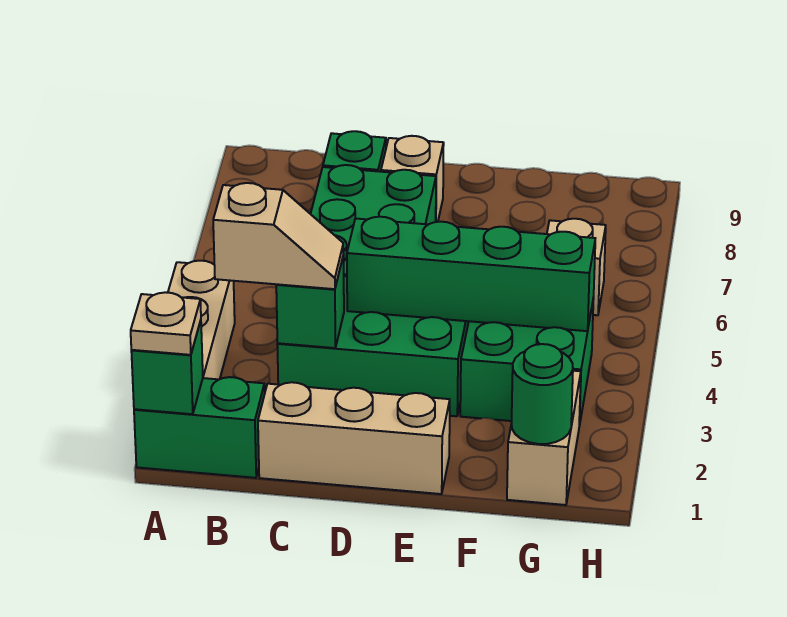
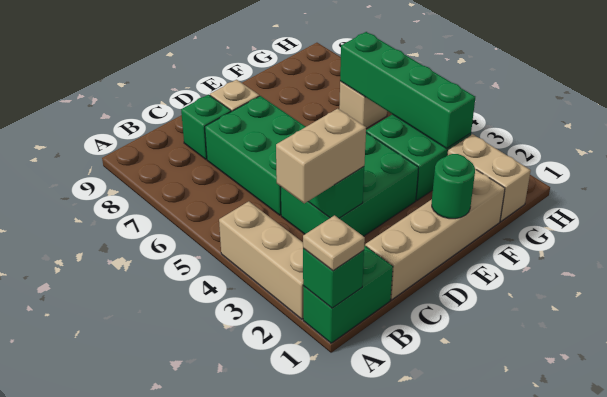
tan 1x2 slope [213,183,344,289] -> tan 1x2 brick [276,109,366,203]
tan 1x3 brick [258,382,450,494] -> tan 1x4 brick [365,170,505,300]
green 1x4 brick [347,217,595,331] -> green 1x4 brick turned to [340,32,475,148]
green 1x1 round brick [512,344,573,444] -> green 1x1 round brick moved to [432,154,475,219]

